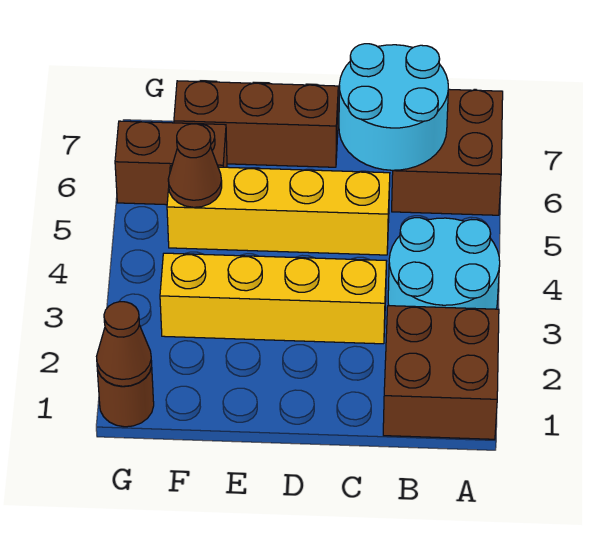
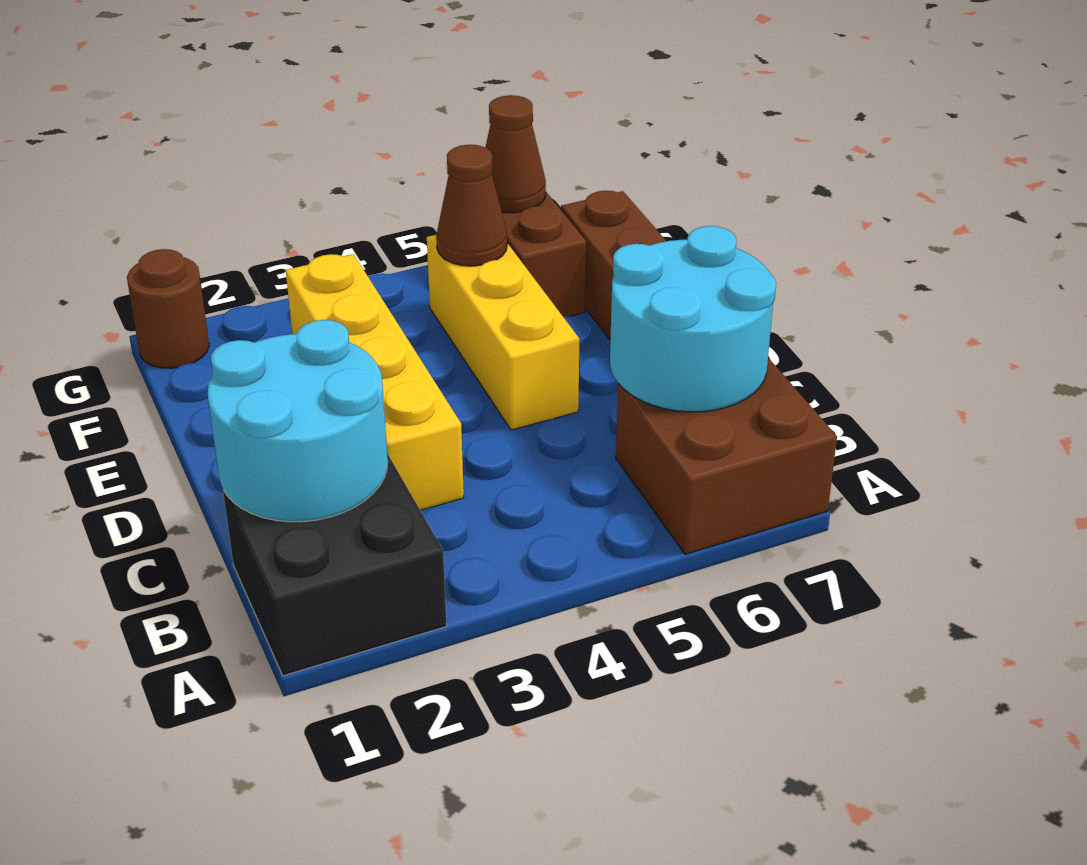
brown 2x2 brick [383,306,499,439] -> black 2x2 brick [223,454,447,676]
cyan 2x2 round brick [388,218,500,309] -> cyan 2x2 round brick moved to [208,320,388,522]
yellow 1x4 brick [167,166,390,255] -> yellow 1x3 brick [427,235,579,430]
brown 1x1 cone [97,302,152,386] -> brown 1x1 cone moved to [485,95,546,213]

